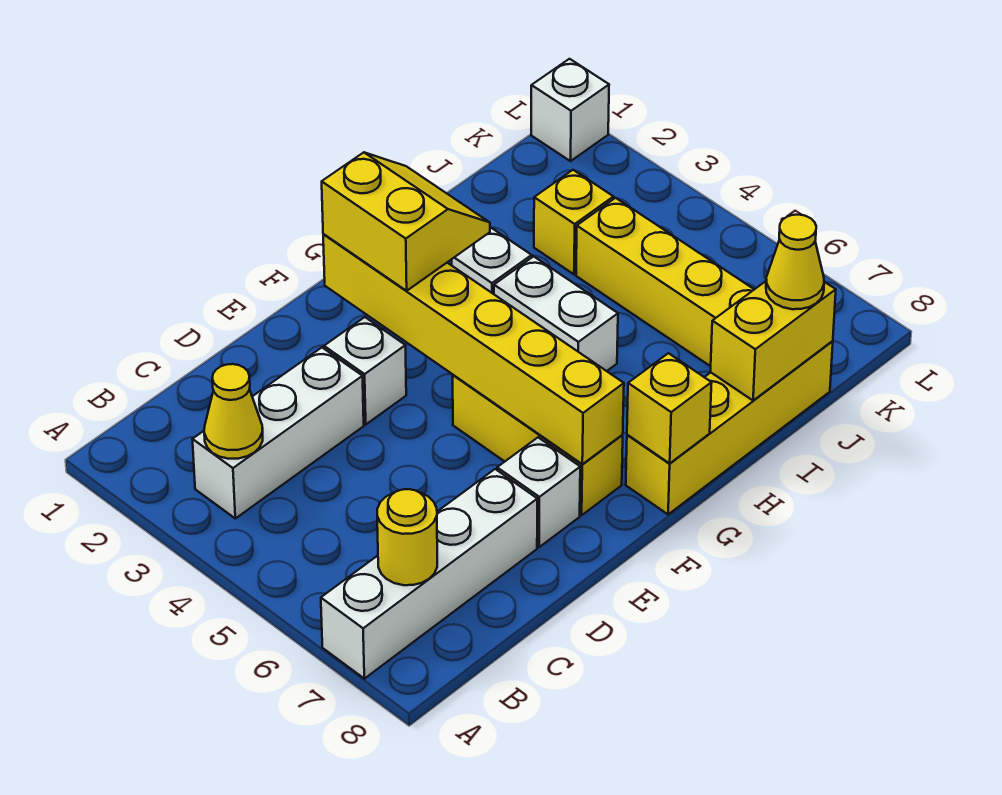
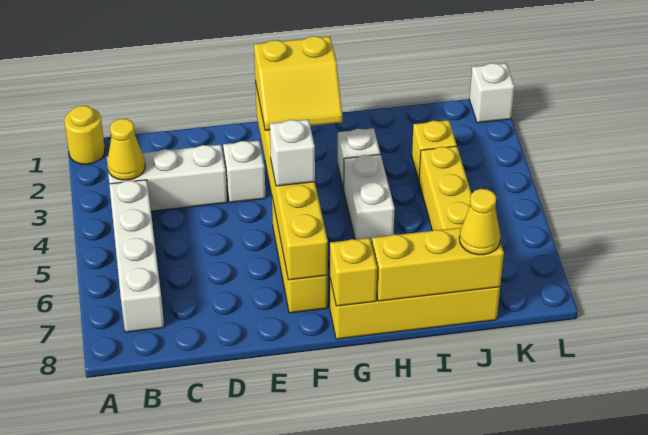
white 1x4 brick [321,469,537,679] -> white 1x4 brick turned to [109,180,164,332]
yellow 1x1 round brick [377,489,437,585] -> yellow 1x1 round brick moved to [64,106,105,164]
white 1x1 brick [497,437,580,547] -> white 1x1 brick moved to [270,119,315,186]
yellow 2x2 slope [322,152,490,291] -> yellow 2x2 slope turned to [254,36,342,130]
yellow 1x2 brick [710,281,836,401] -> yellow 1x3 brick [372,228,504,301]

